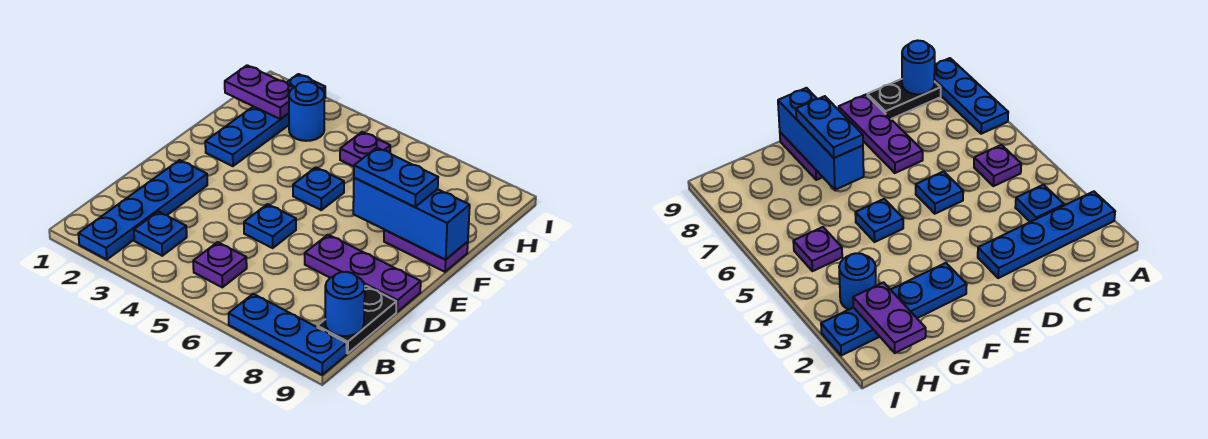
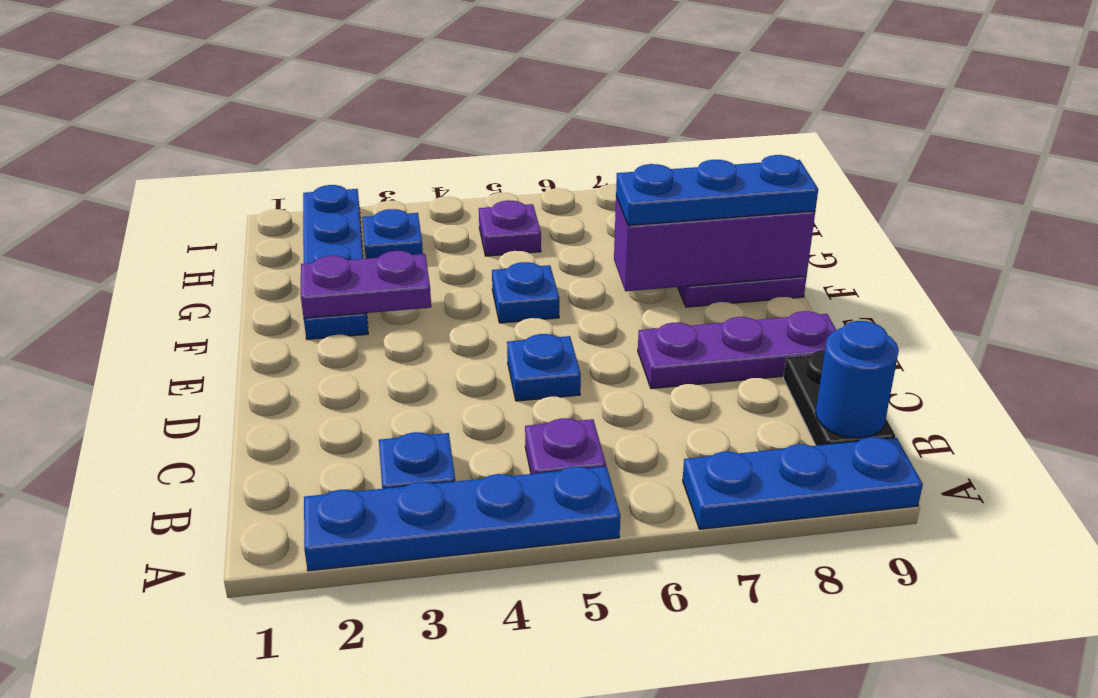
blue 1x4 plate [78,160,207,260] -> blue 1x4 plate turned to [304,467,620,571]
blue 1x3 brick [353,178,470,260] -> purple 1x3 brick [614,196,815,291]
blue 1x2 plate [354,148,438,207] -> blue 1x3 plate [616,155,818,226]
purple 1x2 plate [225,65,294,119] -> purple 1x2 plate moved to [301,251,431,318]
blue 1x1 round brick [289,82,324,141] -> blue 1x1 plate [363,209,423,259]

